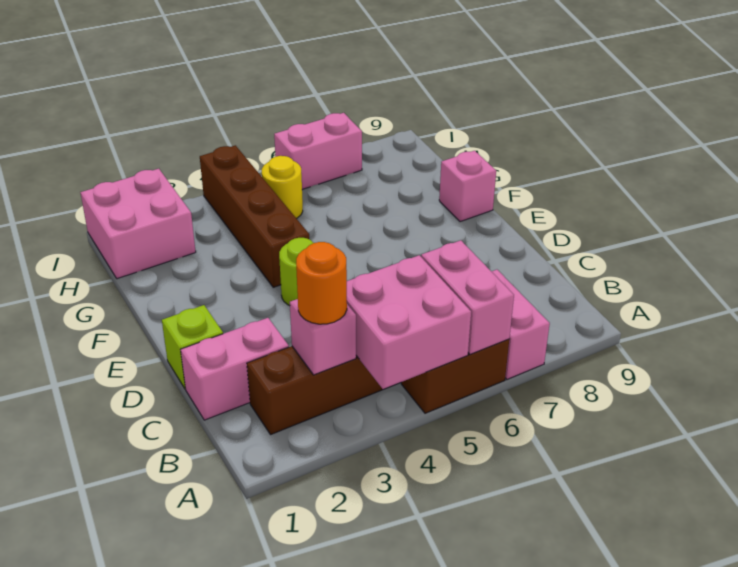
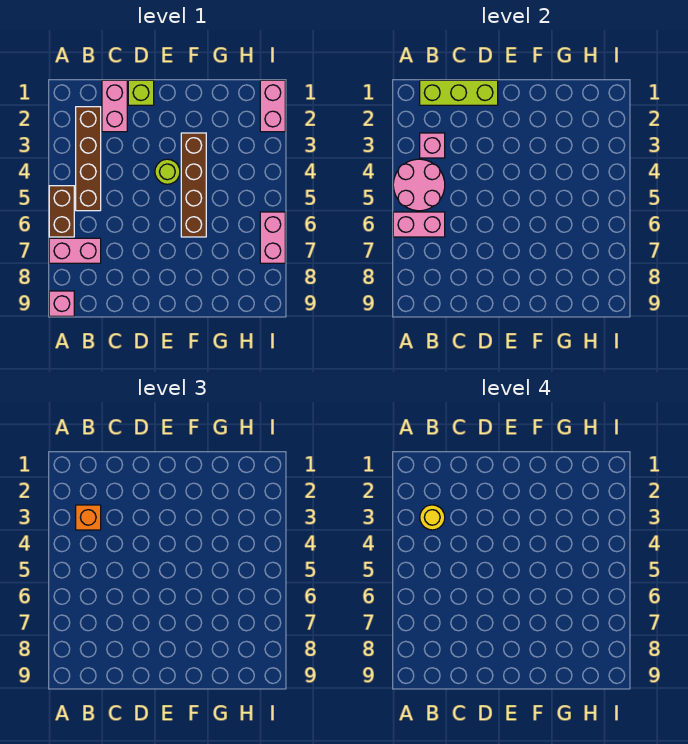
pink 2x2 brick [347,255,471,389] -> pink 2x2 round brick [393,159,445,211]
none -> lime 1x3 brick [420,80,498,105]
orange 1x1 round brick [296,242,347,324] -> orange 1x1 brick [76,505,101,530]
brown 1x4 brick [200,145,309,287] -> brown 1x4 brick turned to [181,133,206,237]
pink 1x1 brick [439,151,496,222] -> pink 1x1 brick moved to [49,291,74,316]
pink 2x2 brick [80,169,196,279] -> pink 1x2 brick [260,80,285,132]
yellow 1x1 round brick [262,156,303,219] -> yellow 1x1 round brick moved to [420,505,445,530]

